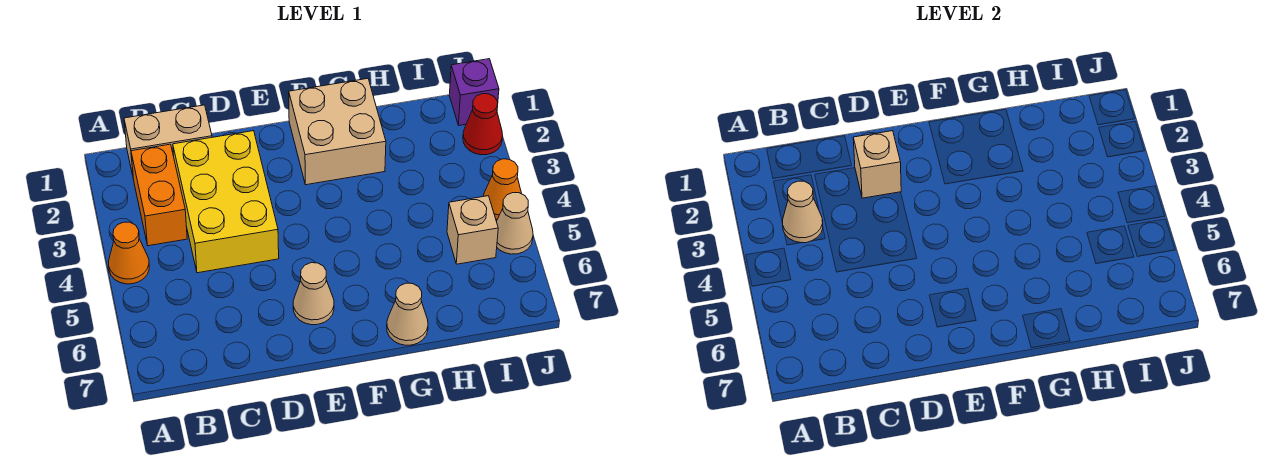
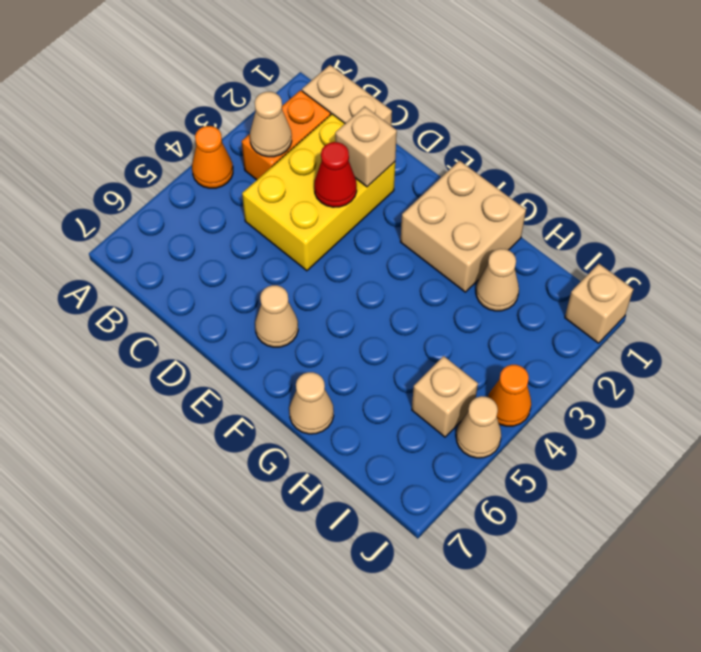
none -> tan 1x1 cone [476,249,519,311]
purple 1x1 brick [449,59,499,125] -> tan 1x1 brick [565,264,633,343]
red 1x1 cone [463,94,503,155] -> red 1x1 cone moved to [314,142,357,207]

